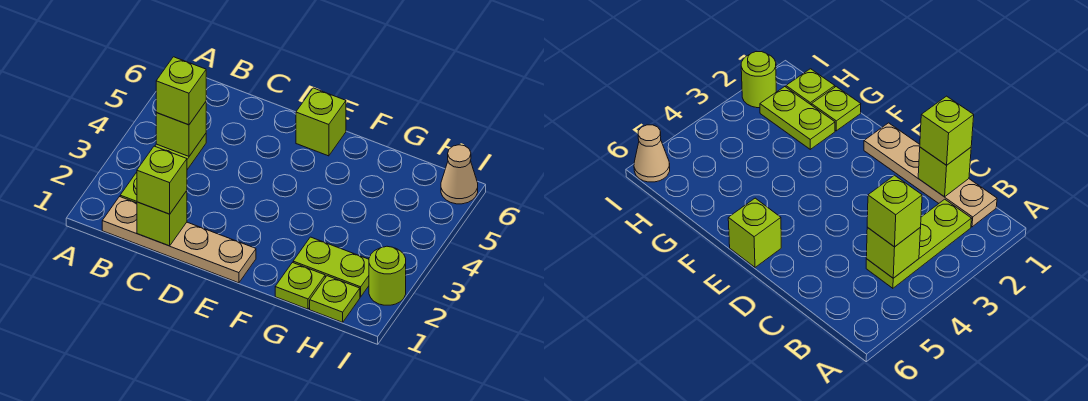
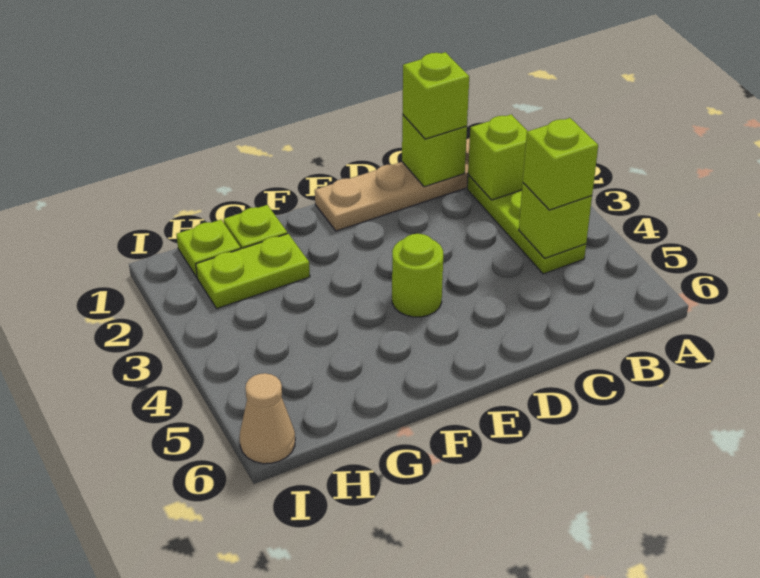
lime 1x1 brick [296,88,346,156] -> lime 1x1 brick moved to [468,114,527,200]
lime 1x1 round brick [369,246,406,305] -> lime 1x1 round brick moved to [392,234,443,317]

